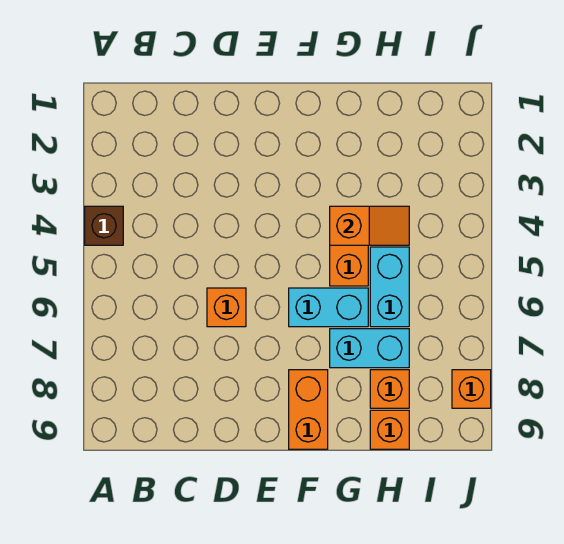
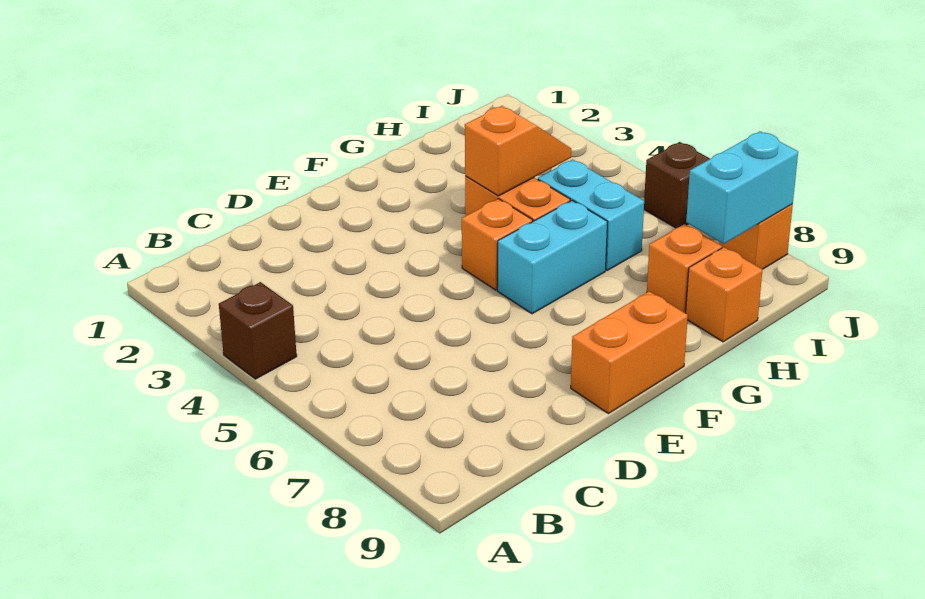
orange 1x1 brick [207,288,246,327] -> orange 1x1 brick moved to [462,199,533,290]
orange 1x2 brick [289,370,328,449] -> orange 1x2 brick turned to [571,291,688,414]
cyan 1x2 brick [330,329,409,368] -> cyan 1x2 brick moved to [686,131,798,244]
none -> brown 1x1 brick [644,142,710,228]

